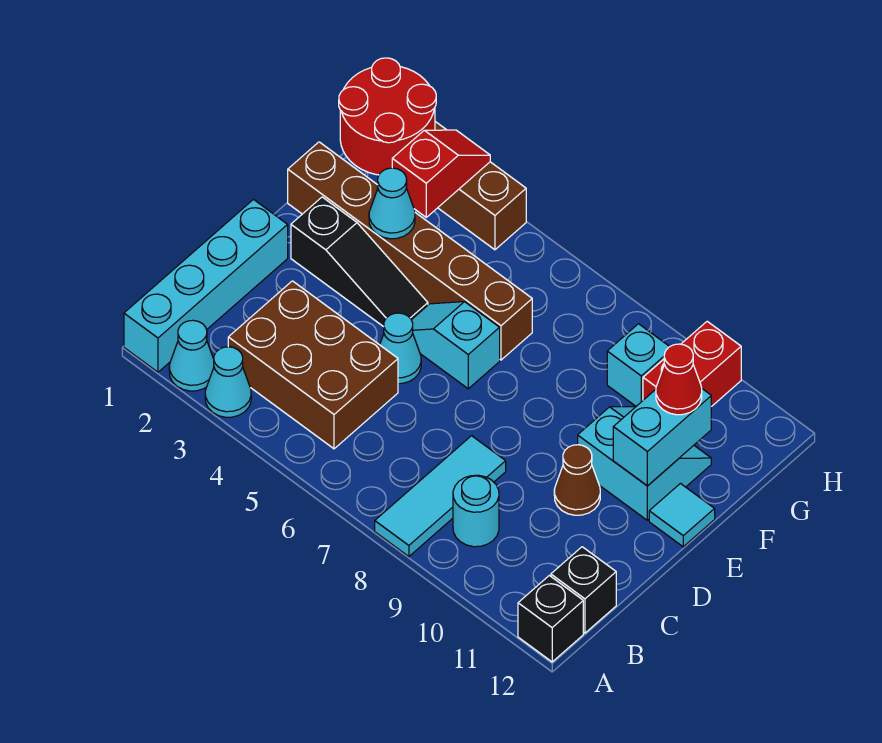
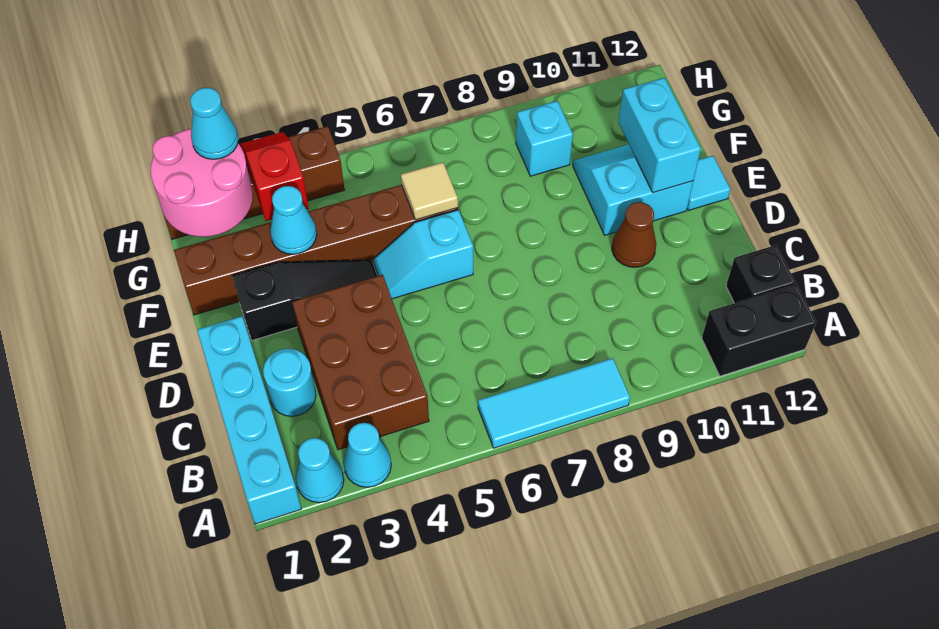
cyan 1x3 tile [375,436,506,557] -> cyan 1x3 tile turned to [478,358,630,448]
black 1x1 brick [518,575,583,662] -> black 1x2 brick [702,284,816,376]
brown 2x3 brick [228,281,398,449] -> brown 2x3 brick turned to [292,275,429,450]
cyan 1x1 round brick [453,475,499,547] -> cyan 1x1 round brick moved to [263,349,316,416]
cyan 1x1 cone [380,313,421,384] -> cyan 1x1 cone moved to [190,88,238,159]
none -> tan 1x1 tile [401,162,458,220]
red 1x1 cone [656,344,702,415] -> none
red 2x2 round brick [339,58,436,175] -> pink 2x2 round brick [151,129,253,237]
red 1x2 brick [643,321,741,407] -> none

